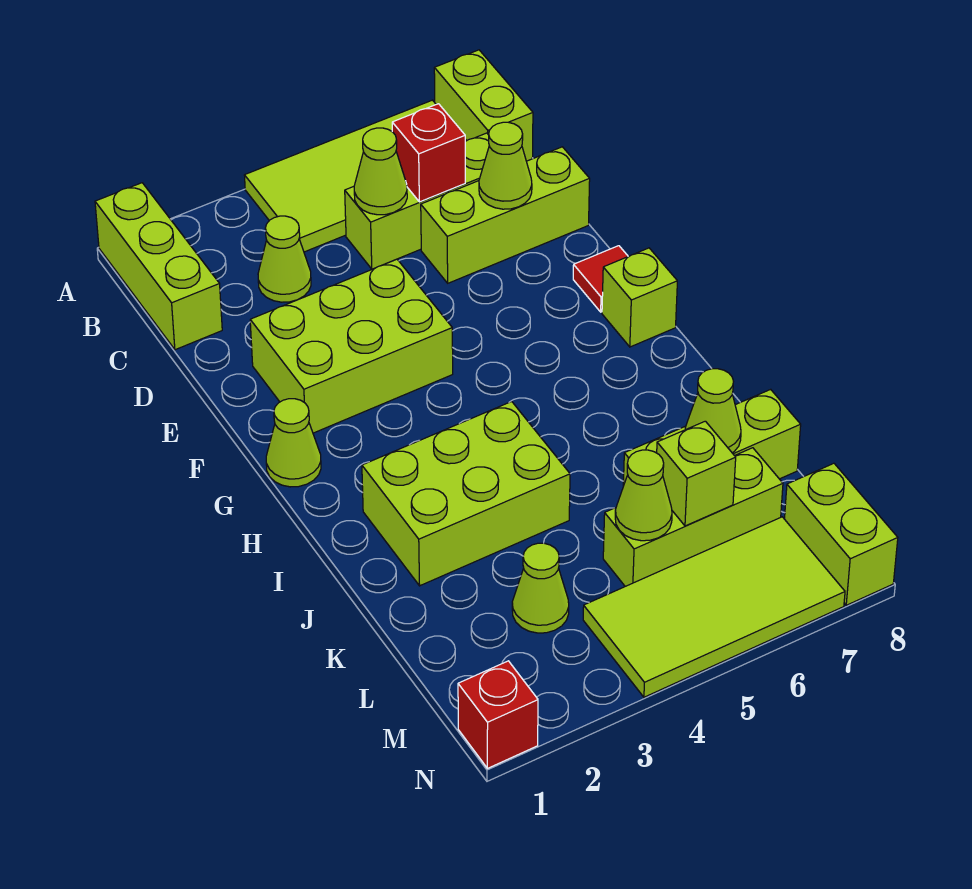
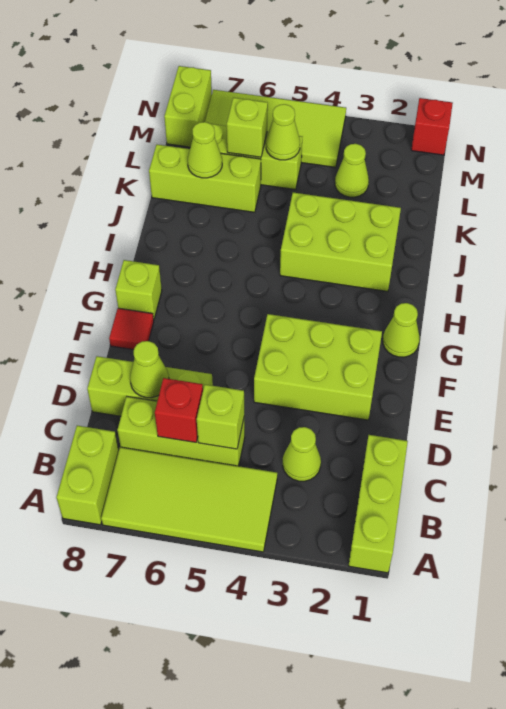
lime 1x1 cone [354,128,407,215] -> lime 1x1 brick [197,385,244,449]

